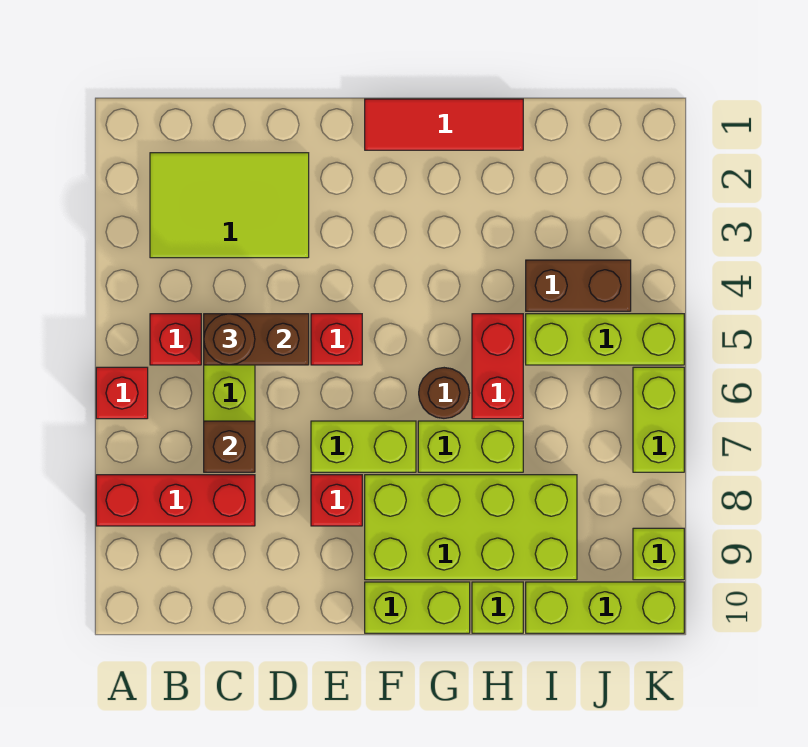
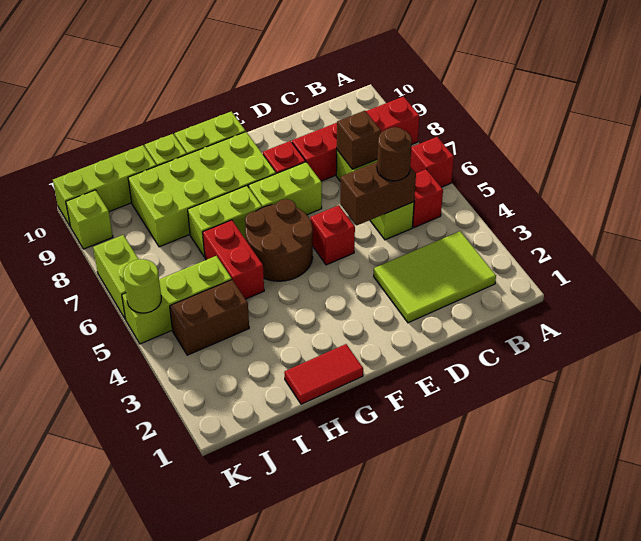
red 1x3 brick [96,475,255,526] -> red 1x4 brick [292,97,419,181]
red 1x3 tile [365,99,523,150] -> red 1x2 tile [284,344,363,404]
brown 1x1 round brick [419,368,470,418] -> brown 2x2 round brick [245,199,313,281]
none -> lime 1x1 round brick [123,259,161,313]

